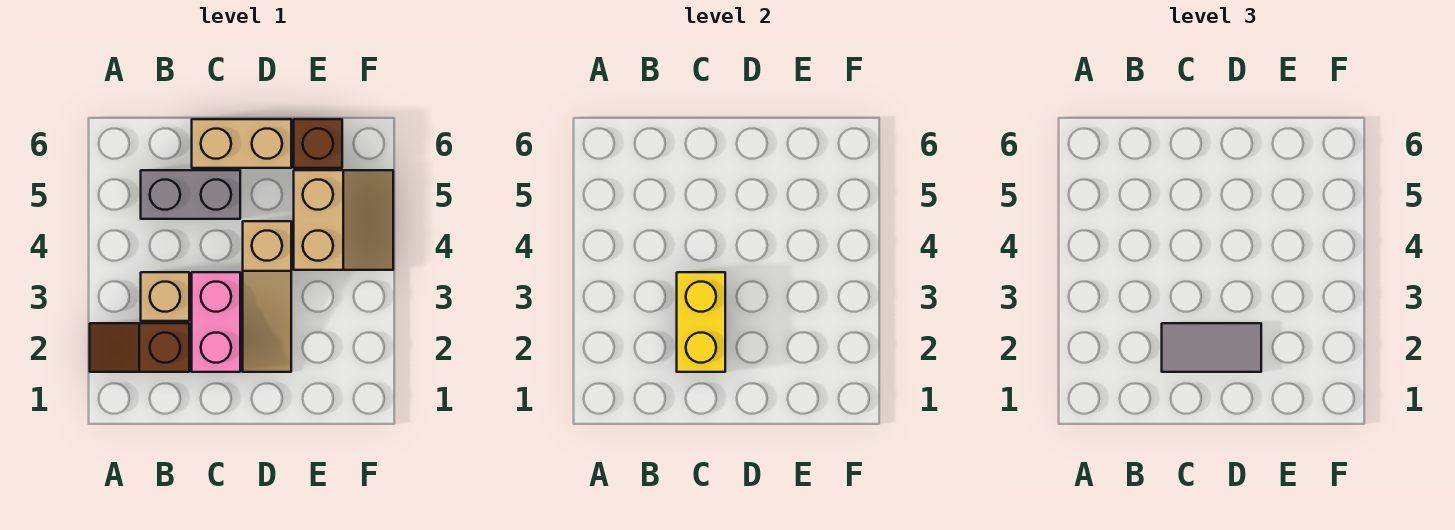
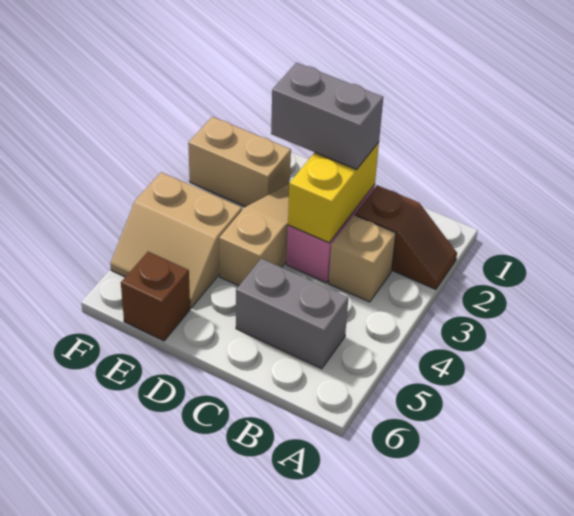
grey 1x2 tile [1162,323,1261,372] -> grey 1x2 brick [271,63,383,169]
tan 1x2 brick [192,119,291,168] -> tan 1x2 brick moved to [188,117,291,207]
tan 2x2 slope [294,170,393,270] -> tan 2x2 slope turned to [110,172,242,308]

